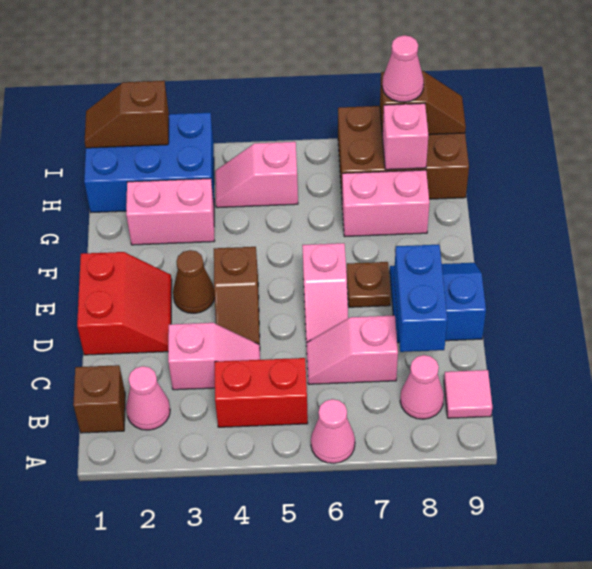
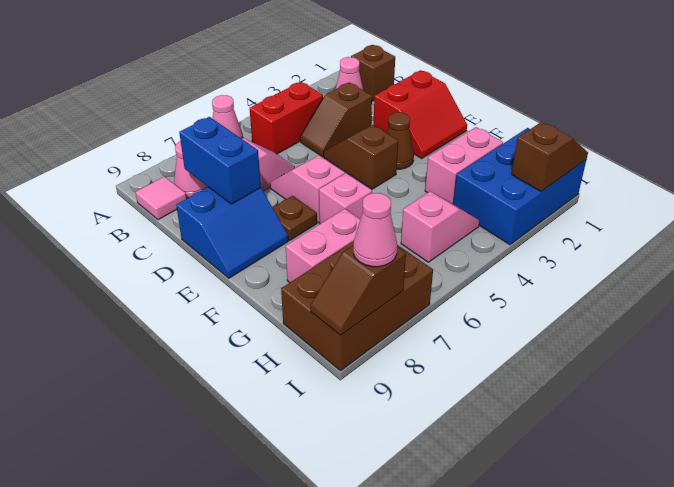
pink 1x2 slope [168,323,260,390] -> brown 1x2 slope [300,82,372,157]
red 2x2 slope [77,252,172,355] -> red 2x2 slope turned to [373,70,467,158]
pink 1x1 brick [382,103,428,170] -> pink 1x1 brick moved to [319,173,372,224]

